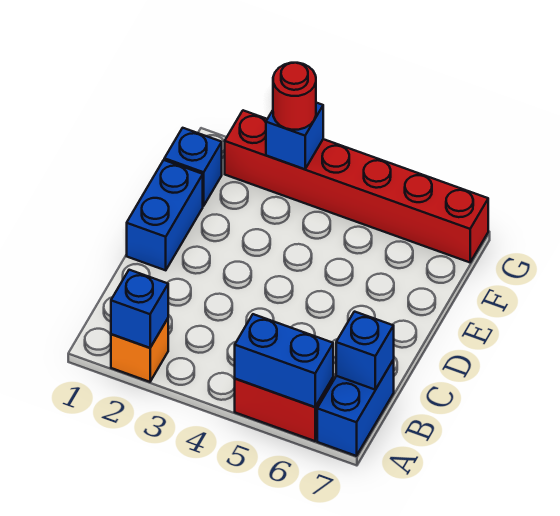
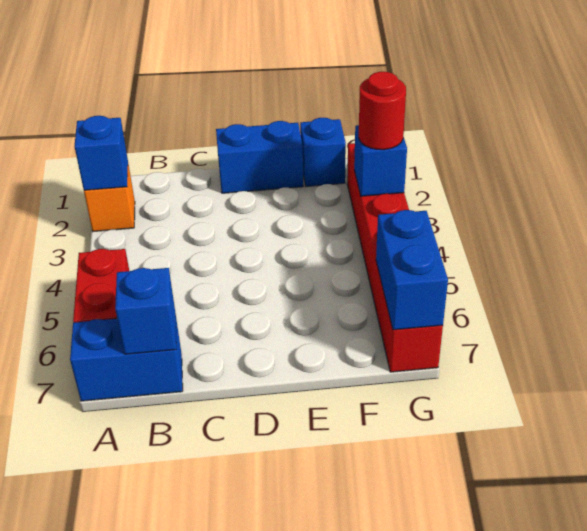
blue 1x2 brick [235,314,333,407] -> blue 1x2 brick moved to [376,210,448,330]

